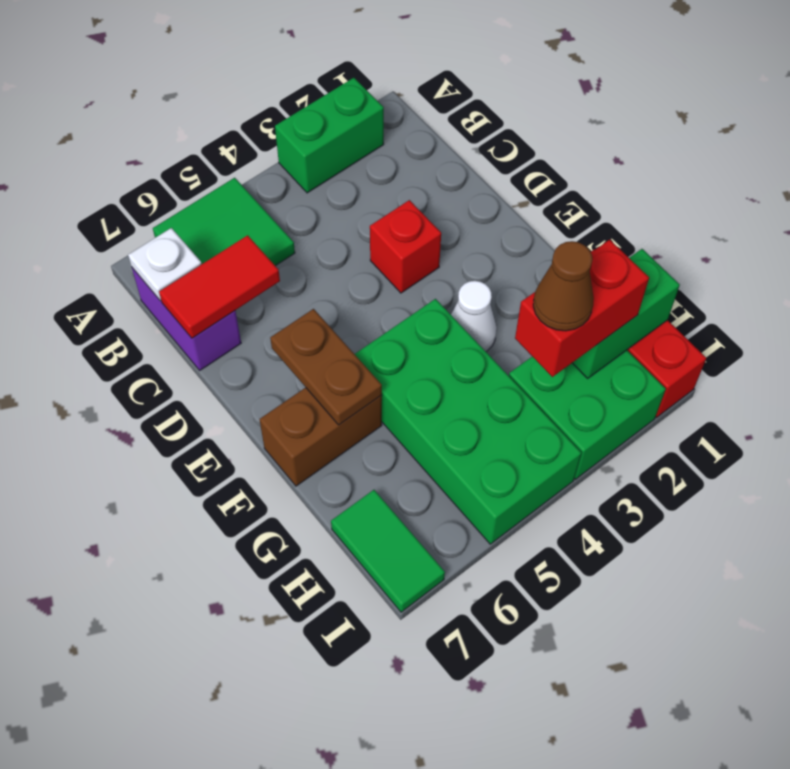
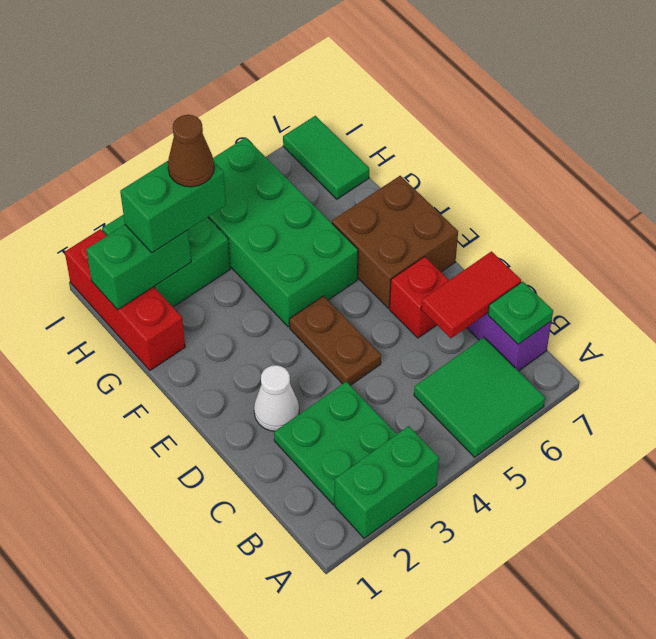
none -> green 2x2 plate [274,382,397,505]
white 1x1 plate [128,228,202,301] -> green 1x1 plate [488,282,553,344]
red 1x1 brick [370,200,441,293] -> red 1x1 brick moved to [390,257,449,338]
brown 1x2 plate [270,309,382,425] -> brown 1x2 plate moved to [289,296,381,385]
white 1x1 cone [451,281,497,351] -> white 1x1 cone moved to [254,365,299,431]
brown 1x2 brick [260,388,382,486] -> brown 2x2 brick [332,176,458,308]
red 1x2 brick [515,240,649,377] -> green 1x2 brick [120,161,226,253]

